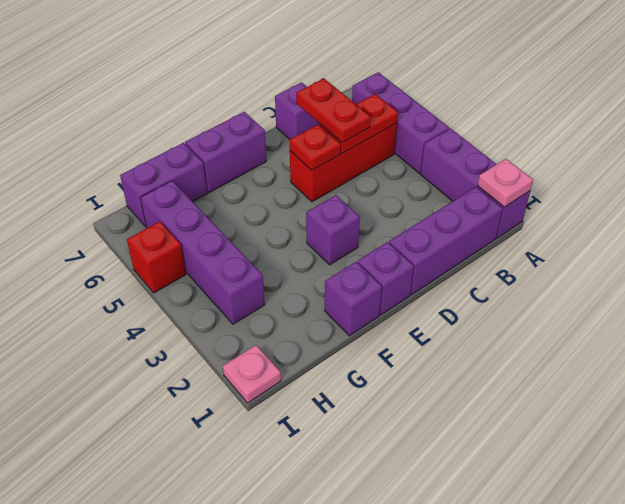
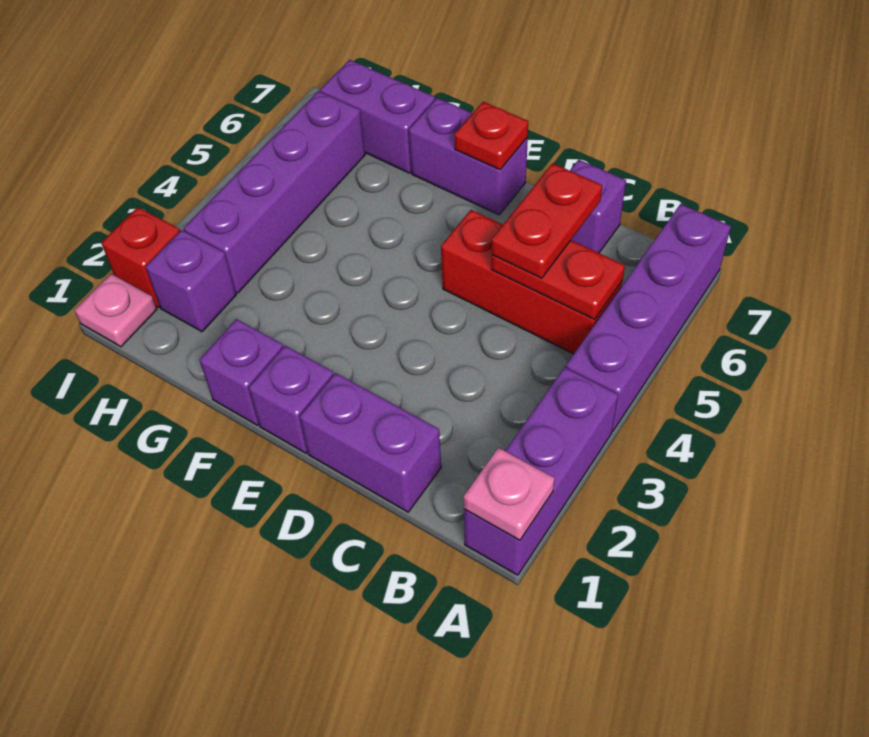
purple 1x3 brick [352,72,449,173] -> purple 1x4 brick [566,204,731,431]
purple 1x3 brick [389,187,503,295] -> purple 1x2 brick [300,373,441,512]
red 1x1 plate [289,125,341,170] -> red 1x1 plate moved to [454,102,528,170]
purple 1x1 brick [306,195,360,265] -> purple 1x1 brick moved to [145,230,236,332]
red 1x1 brick [127,221,186,293] -> red 1x1 brick moved to [101,207,180,307]

